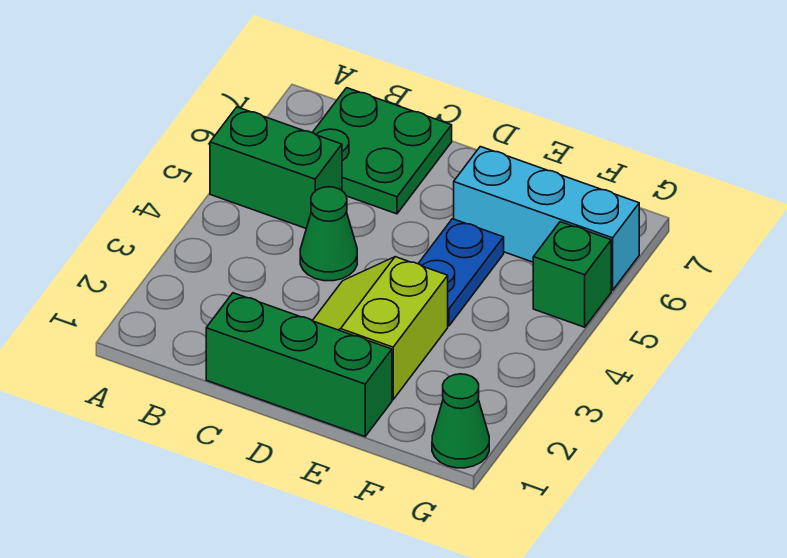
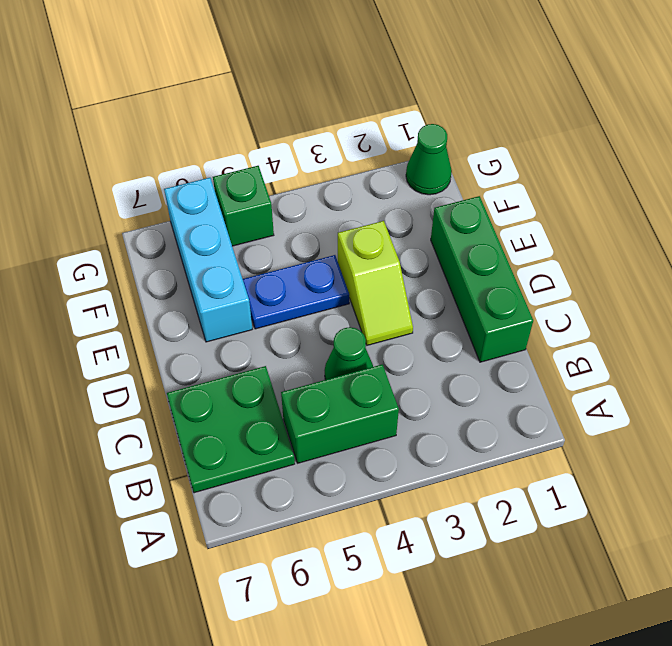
green 1x2 brick [210,107,342,228] -> green 1x2 brick turned to [281,364,399,463]
lime 2x2 slope [312,257,448,400] -> lime 1x2 slope [338,221,413,345]

